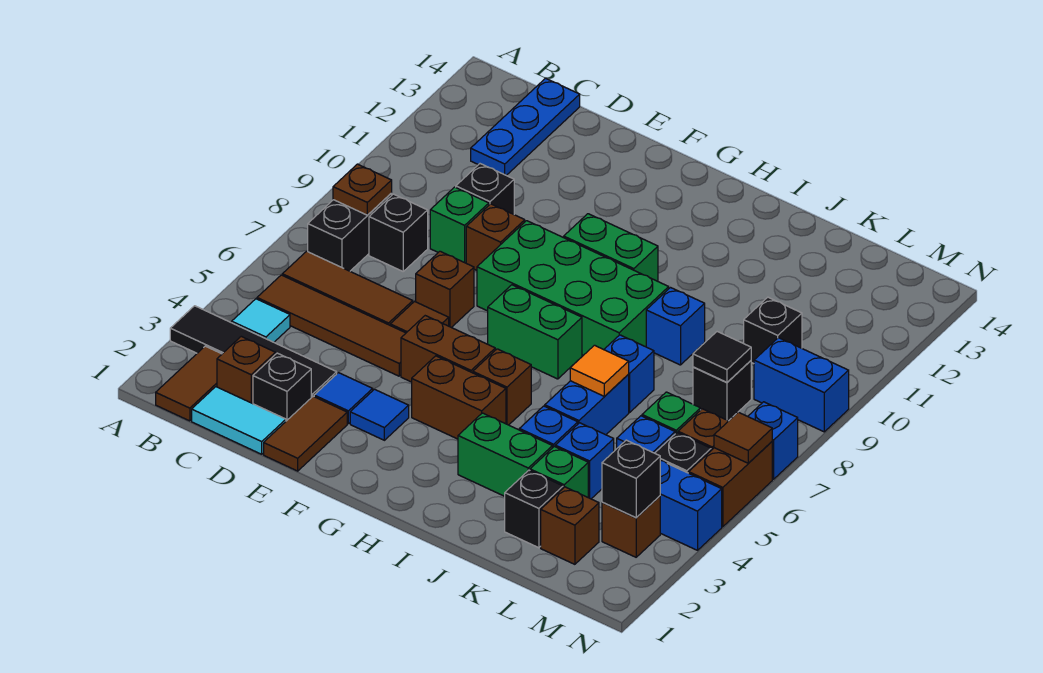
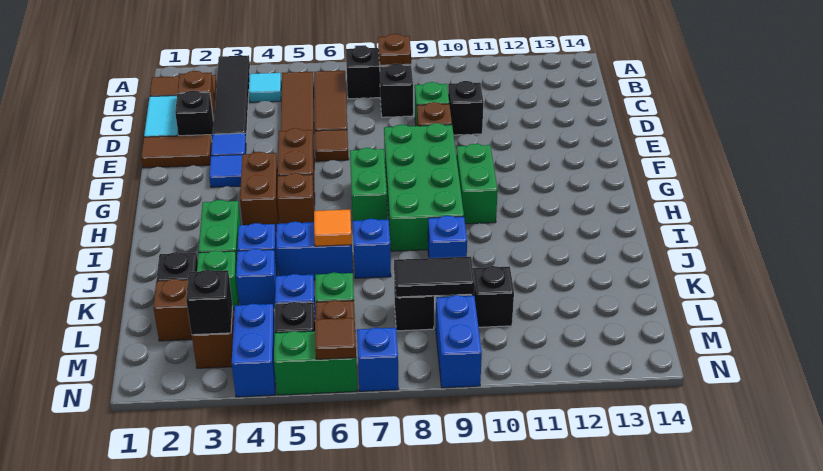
blue 1x3 plate [471,78,580,175] -> none
brown 1x1 brick [416,251,474,328] -> none
black 1x1 tile [693,332,751,382] -> black 1x2 tile [394,257,475,297]
brown 1x2 brick [689,442,772,527] -> green 1x2 brick [274,331,357,395]

